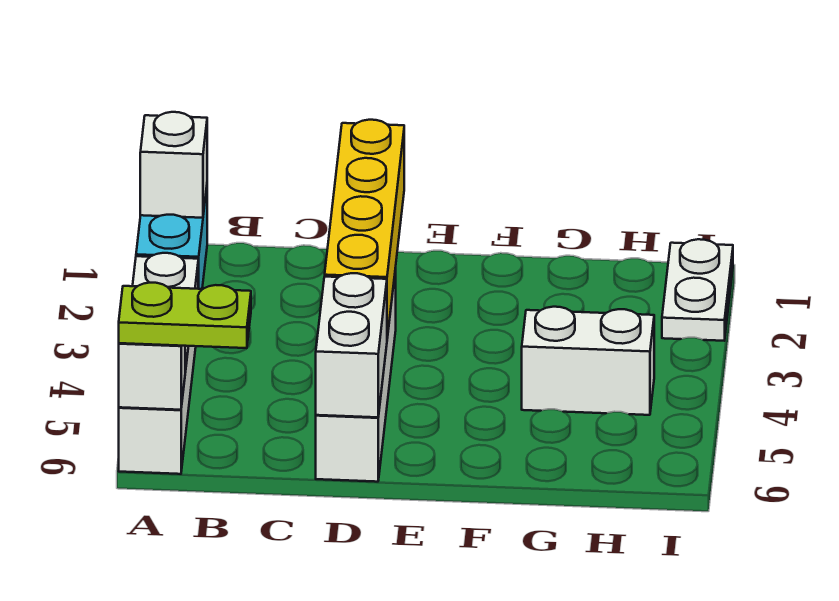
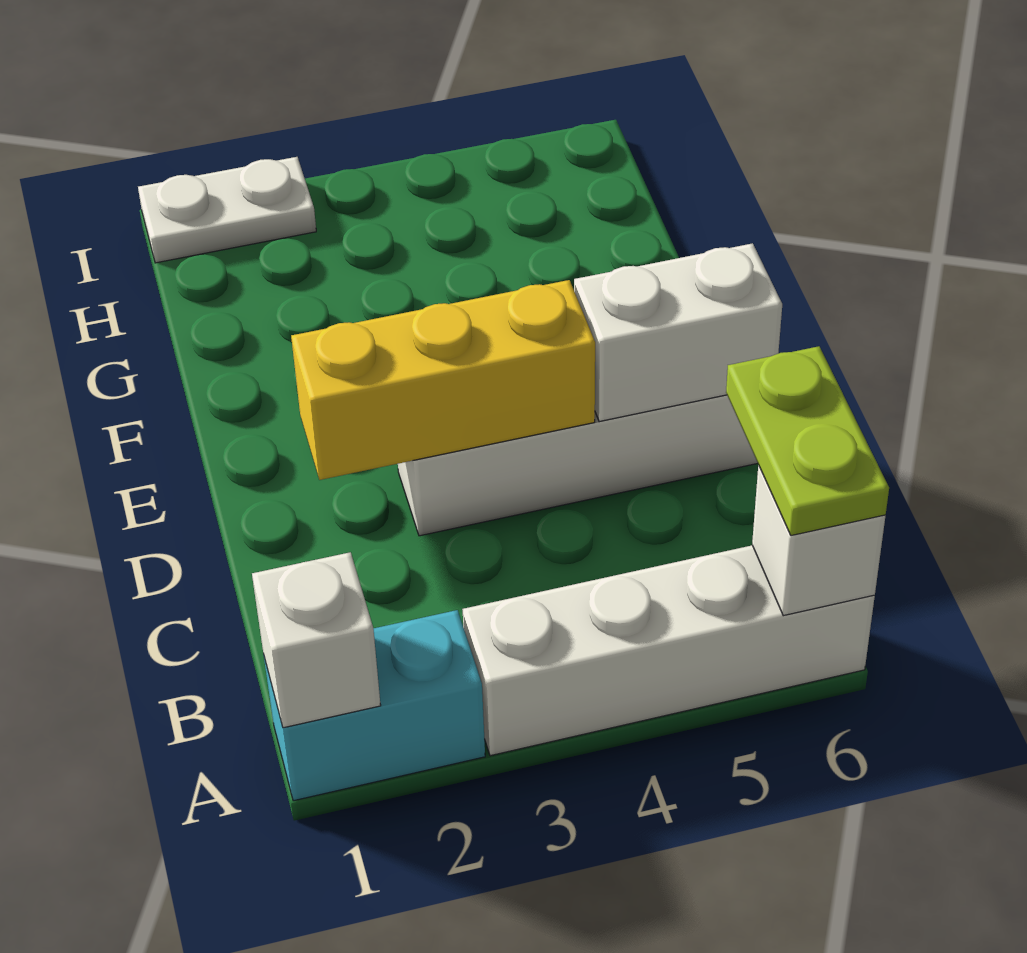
yellow 1x4 brick [325,120,404,338] -> yellow 1x3 brick [291,280,595,480]
white 1x2 brick [522,307,654,415] -> none

